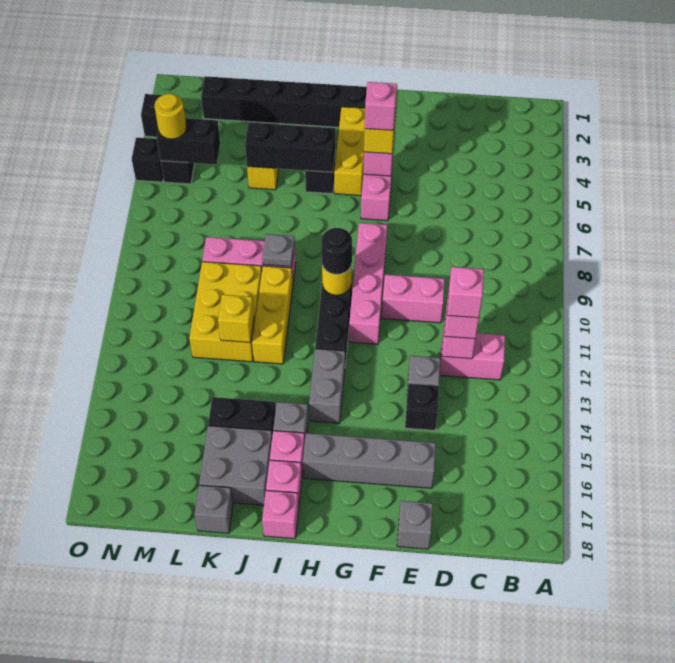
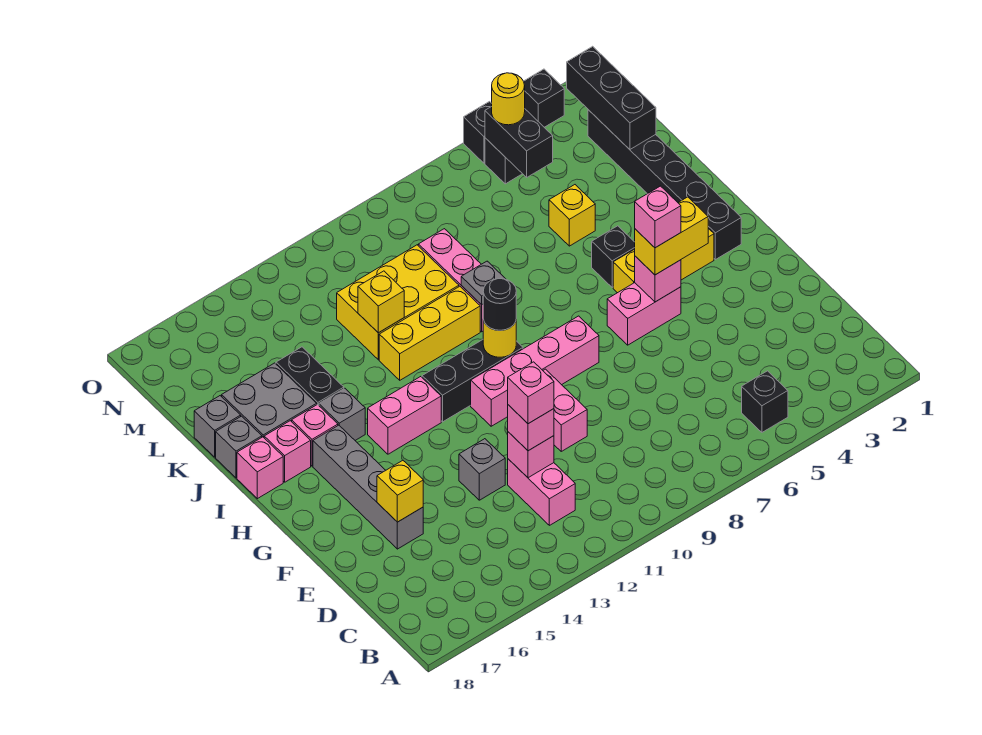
black 1x1 brick [405,383,439,430] -> black 1x1 brick moved to [742,371,788,432]
none -> yellow 1x1 brick [377,461,423,522]
grey 1x1 brick [397,501,433,549] -> grey 1x1 brick moved to [216,416,262,478]
grey 1x2 brick [309,349,345,423] -> pink 1x2 brick [368,377,441,454]
black 1x3 brick [245,123,335,172] -> black 1x3 brick moved to [567,46,656,149]

